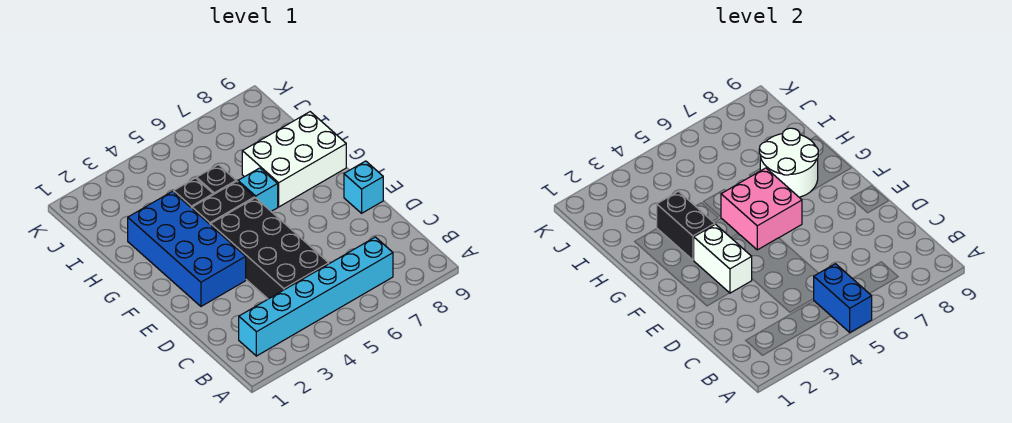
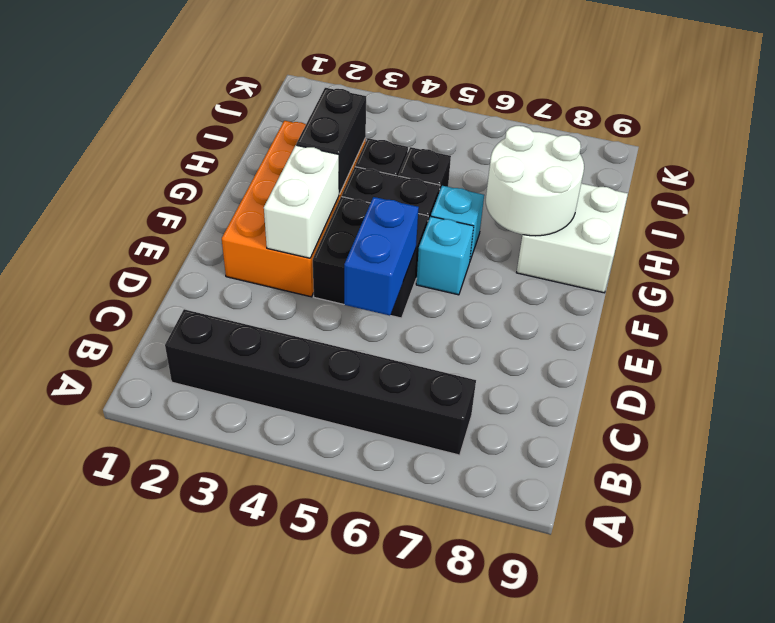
blue 1x2 brick [814,264,872,332] -> blue 1x2 brick moved to [344,197,419,316]
cyan 1x6 brick [239,237,393,356] -> black 1x6 brick [165,309,476,455]
black 2x4 brick [211,198,329,299] -> black 2x2 brick [313,197,428,318]
blue 2x4 brick [128,191,246,306] -> orange 2x4 brick [222,121,366,297]
cyan 1x1 brick [344,161,383,213] -> cyan 1x1 brick moved to [416,217,474,295]
pink 2x2 brick [721,168,802,250] -> none
white 2x3 brick [242,112,346,207] -> white 2x2 brick [516,183,628,293]

